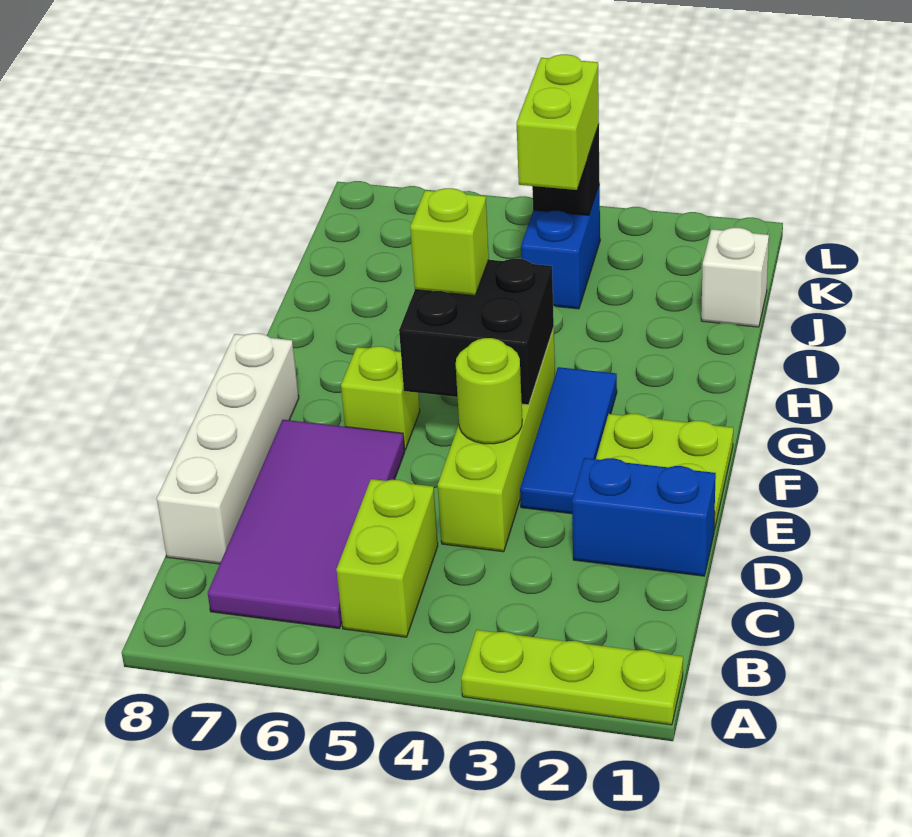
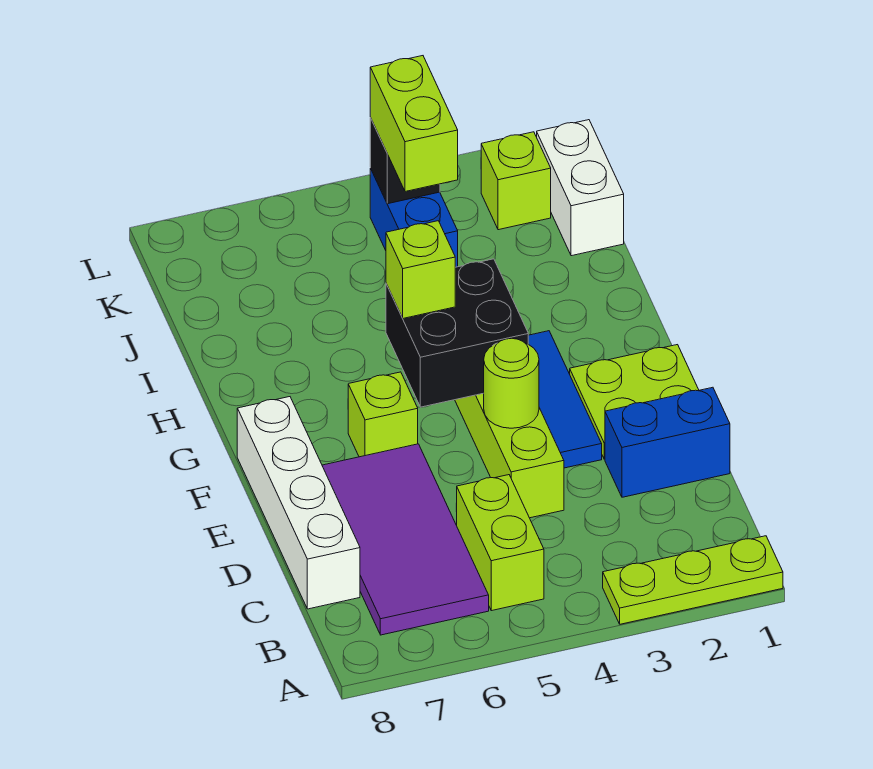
white 1x1 brick [701,228,769,327] -> white 1x2 brick [537,120,624,256]
none -> lime 1x1 brick [481,132,551,230]

